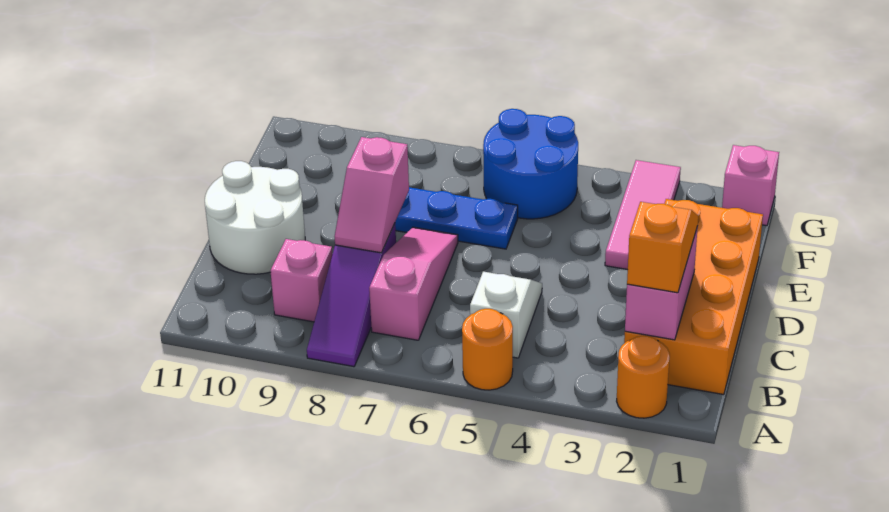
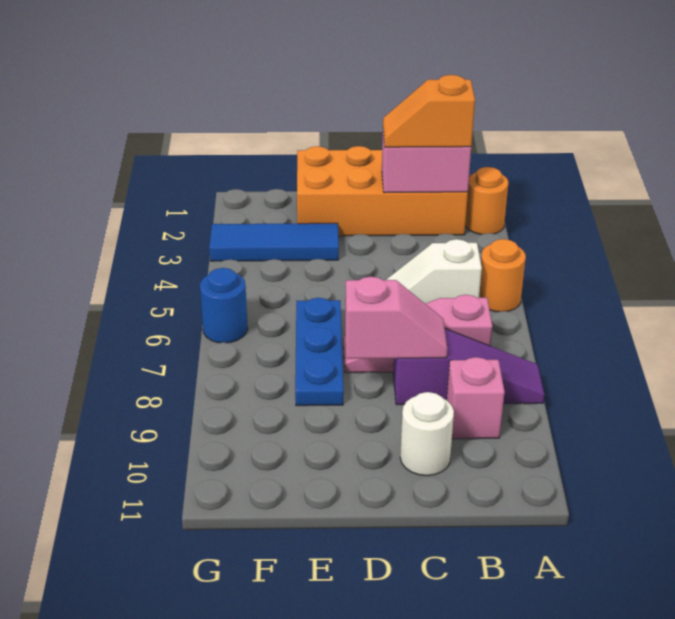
white 2x2 round brick [205,161,305,274] -> white 1x1 round brick [400,392,454,476]
pink 1x3 tile [605,160,681,270] -> blue 1x3 tile [209,223,339,261]
blue 2x2 round brick [483,109,578,219] -> blue 1x1 round brick [200,268,248,343]
pink 1x1 brick [722,145,779,226] -> none

